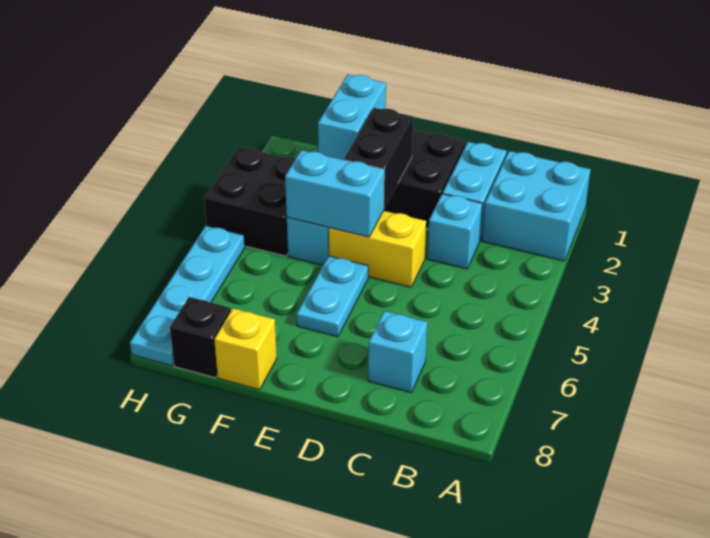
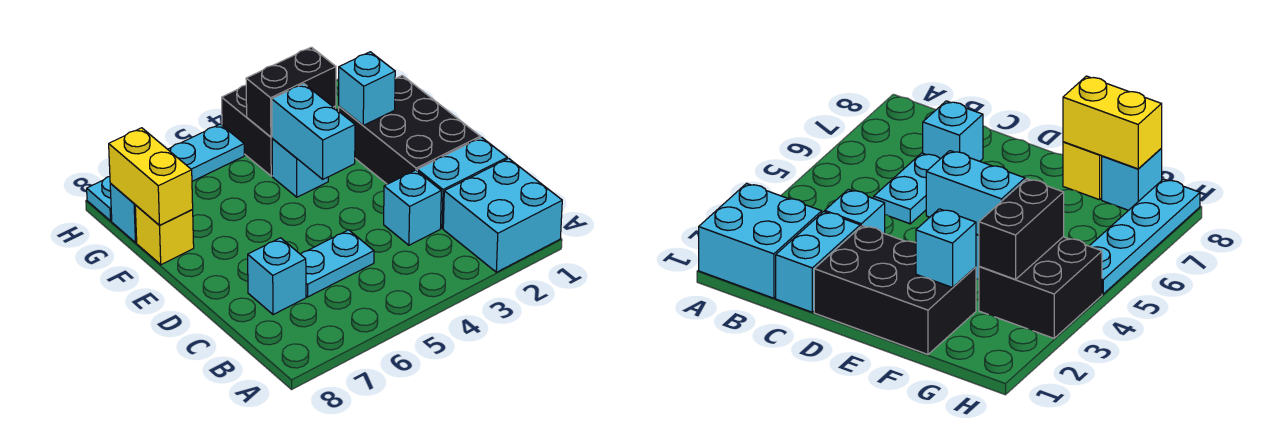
yellow 1x2 brick [329,211,426,287] -> yellow 1x2 brick moved to [109,128,193,225]
black 1x2 brick [344,108,413,208] -> black 1x2 brick moved to [246,47,336,137]
cyan 1x2 plate [297,256,368,337] -> cyan 1x2 plate moved to [301,230,374,297]
cyan 1x2 brick [318,75,386,160] -> cyan 1x1 brick [339,52,395,125]
black 1x1 brick [170,297,231,378] -> cyan 1x1 brick [110,183,137,243]

